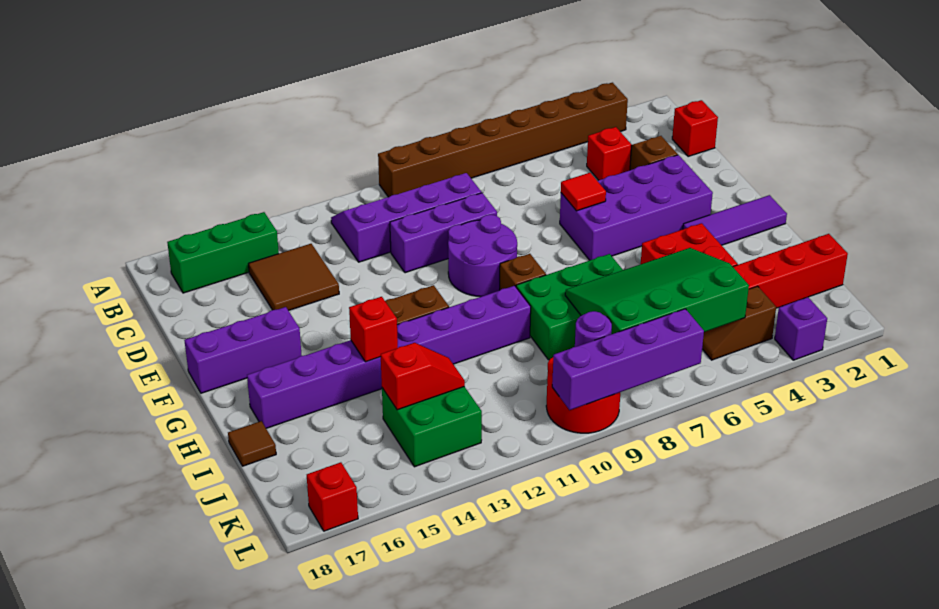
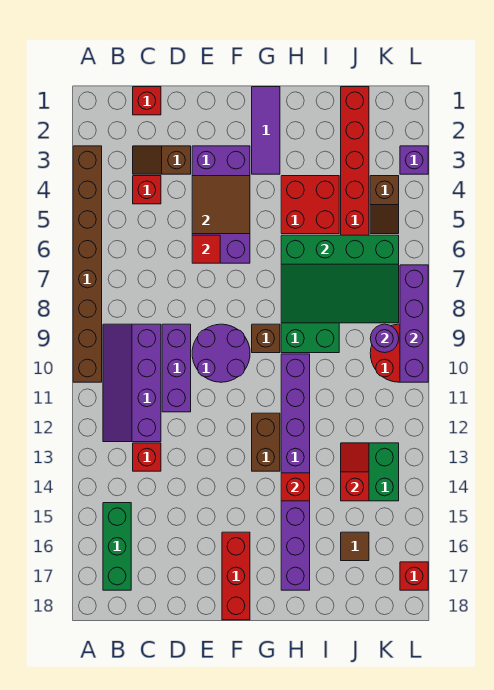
none -> red 1x1 brick [133,443,161,471]
brown 2x2 tile [249,244,339,311] -> brown 2x2 tile moved to [192,176,250,234]
purple 1x3 brick [184,307,302,393] -> red 1x3 brick [222,532,250,620]
green 3x4 slope [565,248,749,334] -> green 3x4 slope turned to [281,235,399,323]
brown 1x1 tile [228,421,276,466] -> brown 1x1 tile moved to [341,532,369,561]

